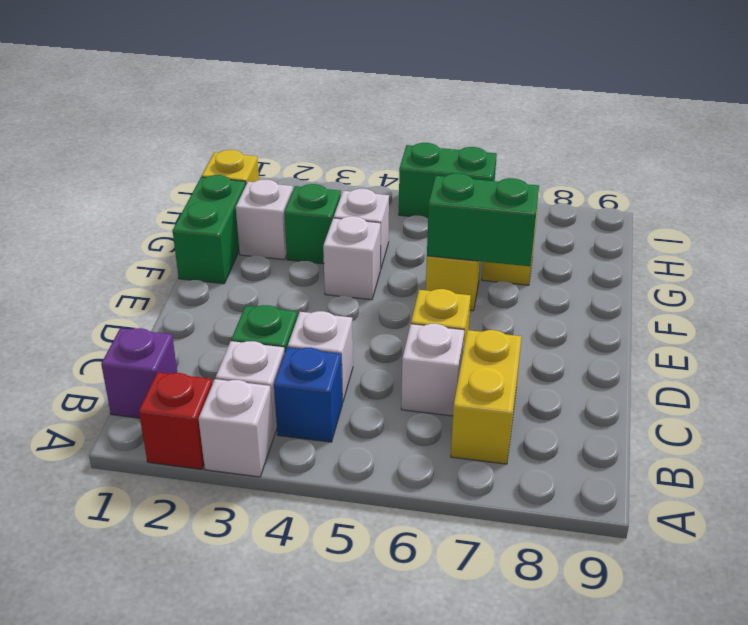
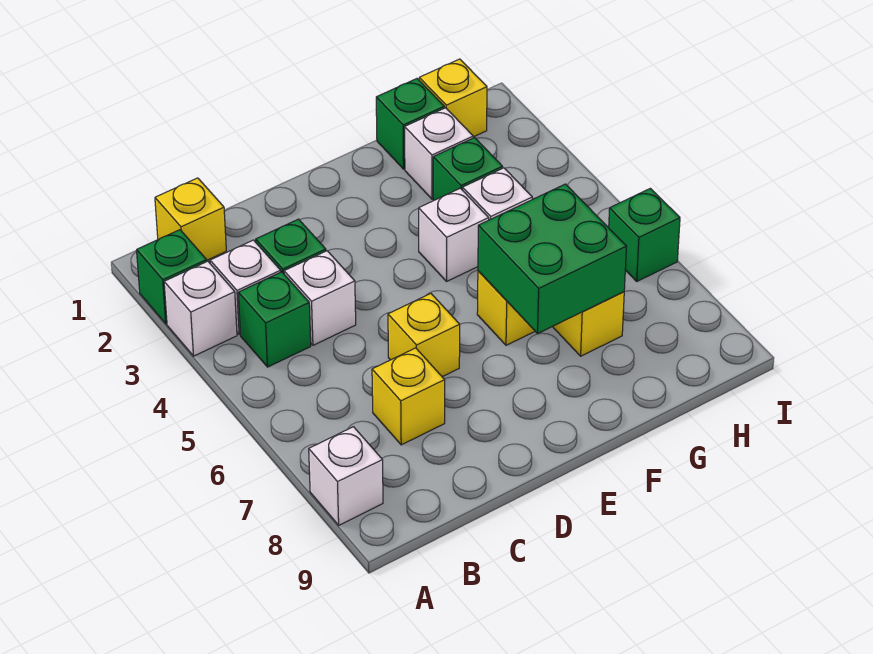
red 1x1 brick [139,372,212,469] -> green 1x1 brick [137,230,207,324]
purple 1x1 brick [101,328,178,418] -> yellow 1x1 brick [155,178,226,260]
blue 1x1 brick [274,348,342,442] -> green 1x1 brick [238,272,311,367]
yellow 1x2 brick [451,330,522,464] -> yellow 1x1 brick [372,348,445,445]
white 1x1 brick [401,324,464,416] -> white 1x1 brick moved to [309,427,383,525]
green 1x2 brick [173,175,246,284] -> green 1x1 brick [376,79,444,169]
green 1x2 brick [427,173,539,266] -> green 2x2 brick [478,184,626,333]
green 1x2 brick [399,143,497,218] -> green 1x1 brick [609,188,680,281]

